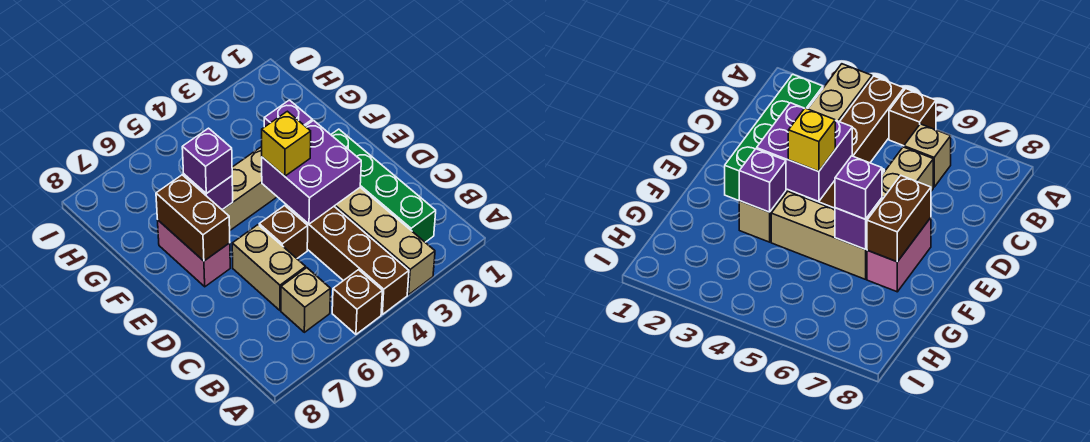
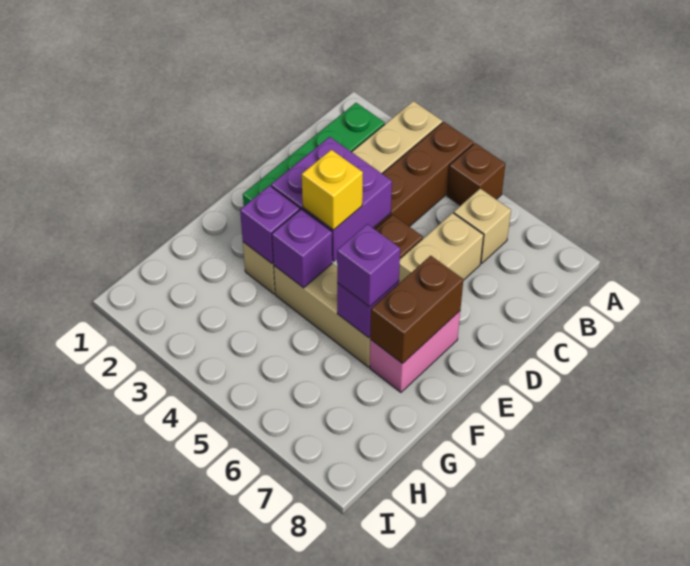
none -> purple 1x1 brick [272,209,332,288]

